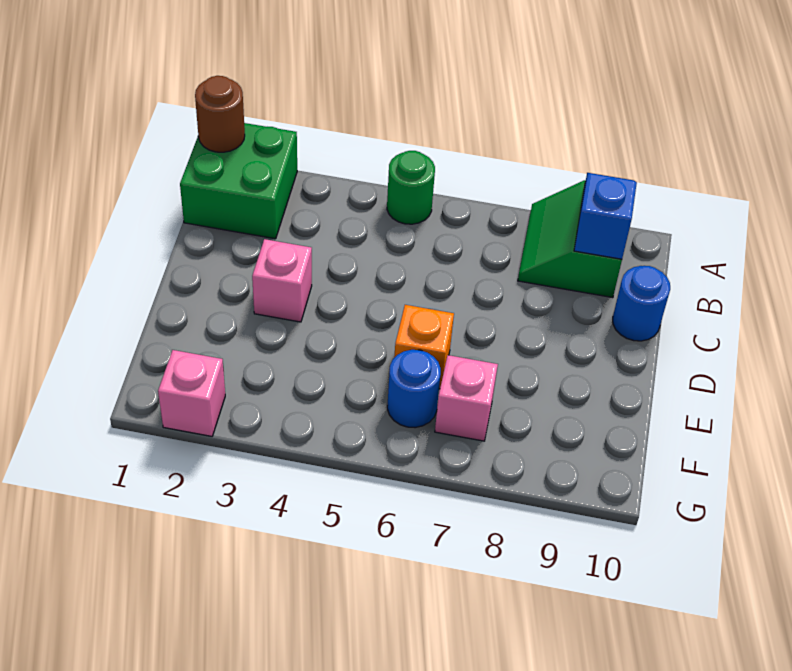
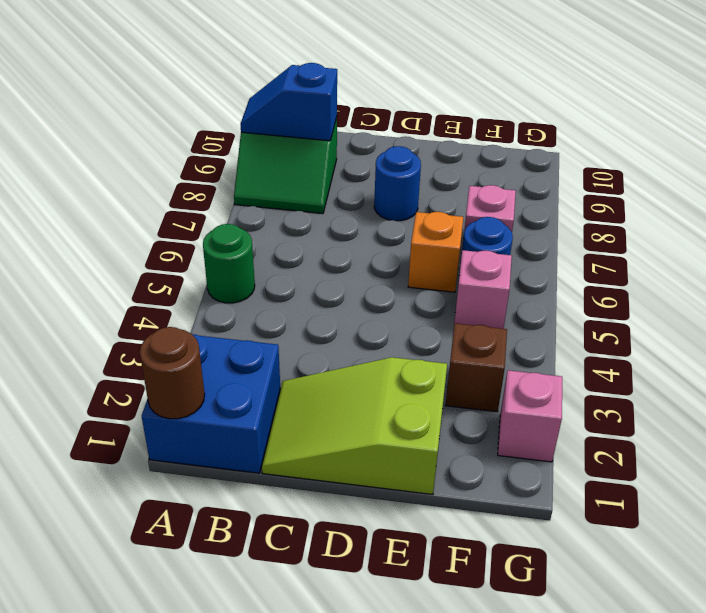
green 2x2 brick [180,123,297,239] -> blue 2x2 brick [142,334,280,473]
none -> lime 2x3 slope [262,357,447,494]
blue 1x1 round brick [613,266,670,341] -> blue 1x1 round brick moved to [374,146,421,221]
pink 1x1 brick [252,239,312,322] -> pink 1x1 brick moved to [454,250,512,329]
none -> brown 1x1 brick [446,323,507,412]

